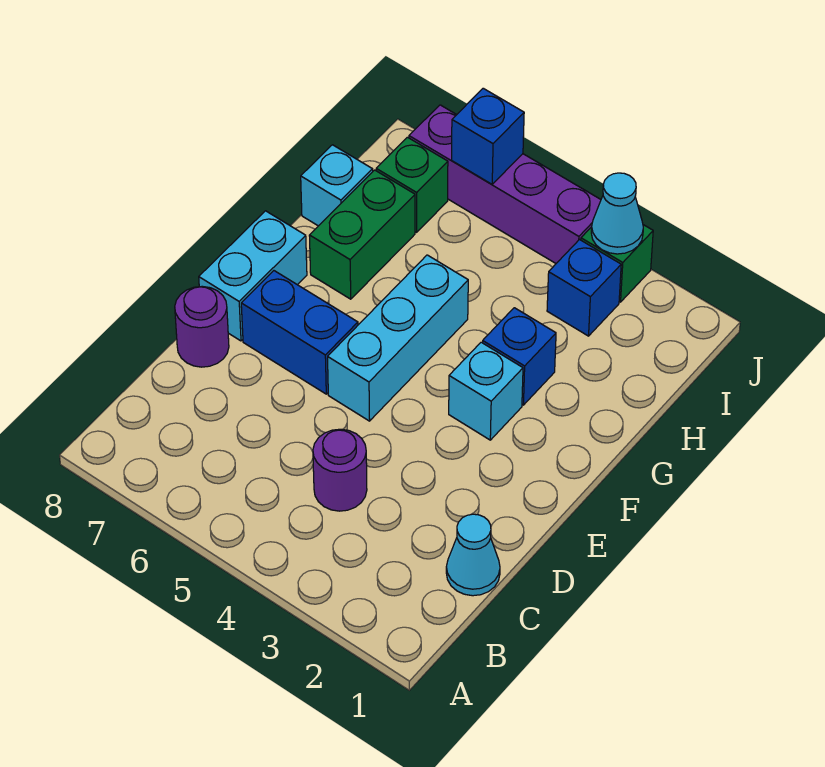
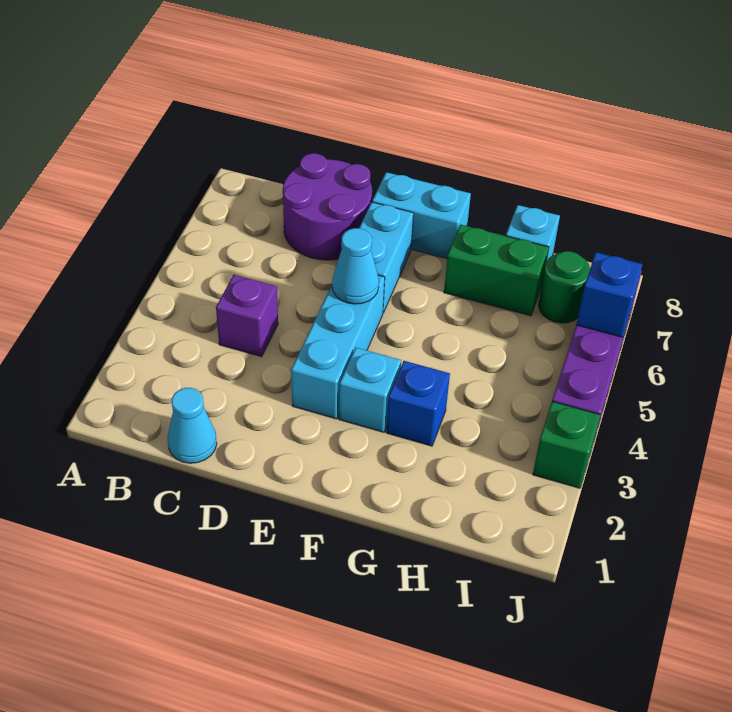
purple 1x1 round brick [313,429,367,511] -> purple 1x1 brick [216,275,278,357]
purple 1x1 round brick [175,286,229,367] -> purple 2x2 round brick [283,153,372,260]
cyan 1x3 brick [328,255,468,421] -> cyan 1x3 brick turned to [291,275,385,419]
blue 1x2 brick [241,271,358,394] -> cyan 1x2 brick [359,202,413,313]
blue 1x1 brick [547,240,621,336] -> none
green 1x1 brick [376,137,448,232] -> green 1x1 round brick [538,251,590,323]
cyan 1x1 cone [591,173,643,254] -> cyan 1x1 cone moved to [332,228,379,304]

